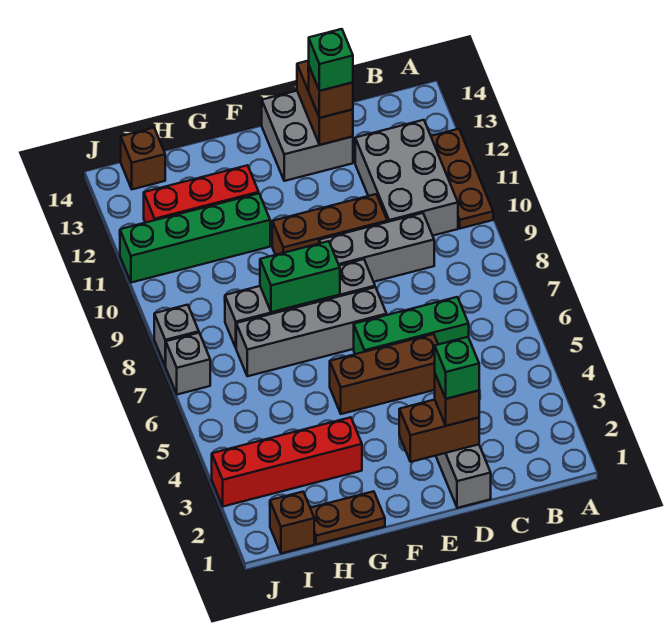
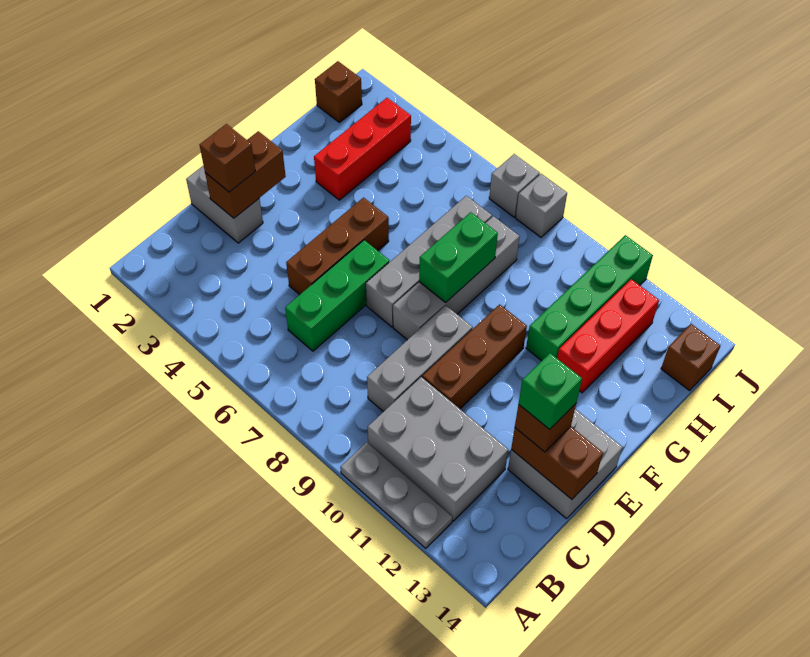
brown 1x3 plate [431,129,493,228] -> grey 1x3 plate [340,442,452,549]
green 1x1 brick [435,337,479,399] -> none
brown 1x2 plate [310,491,385,544] -> none
red 1x4 brick [212,417,362,506] -> red 1x3 brick [314,98,411,200]

